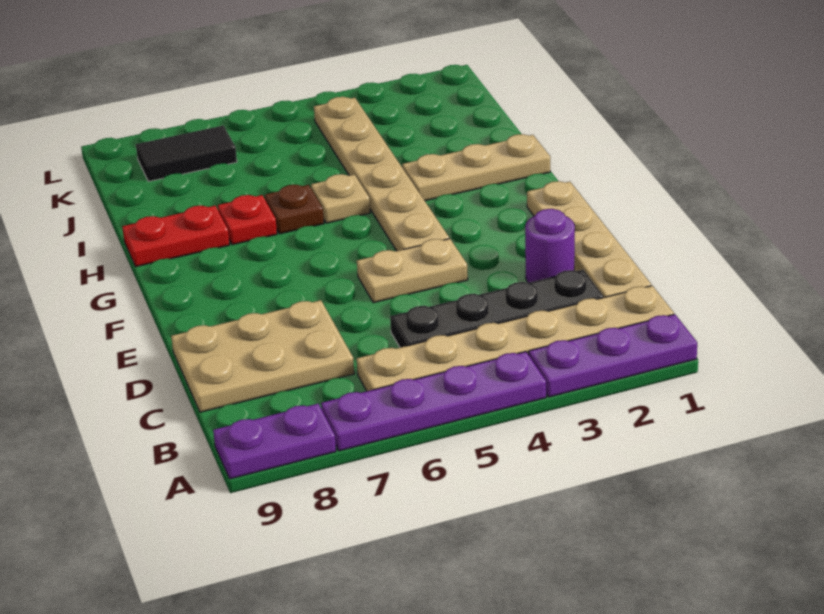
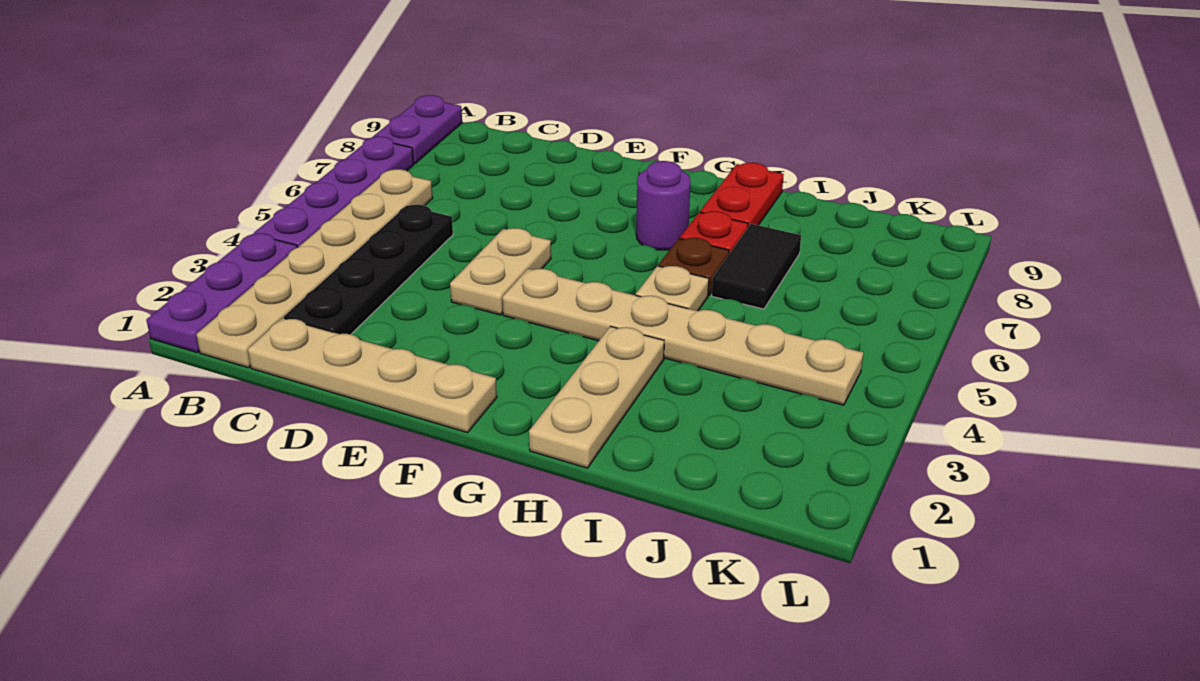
tan 2x3 plate [171,300,354,412] -> none
purple 1x1 round brick [525,209,575,283] -> purple 1x1 round brick moved to [636,161,691,250]
black 1x2 tile [136,126,237,181] -> black 1x2 tile moved to [712,224,801,309]

